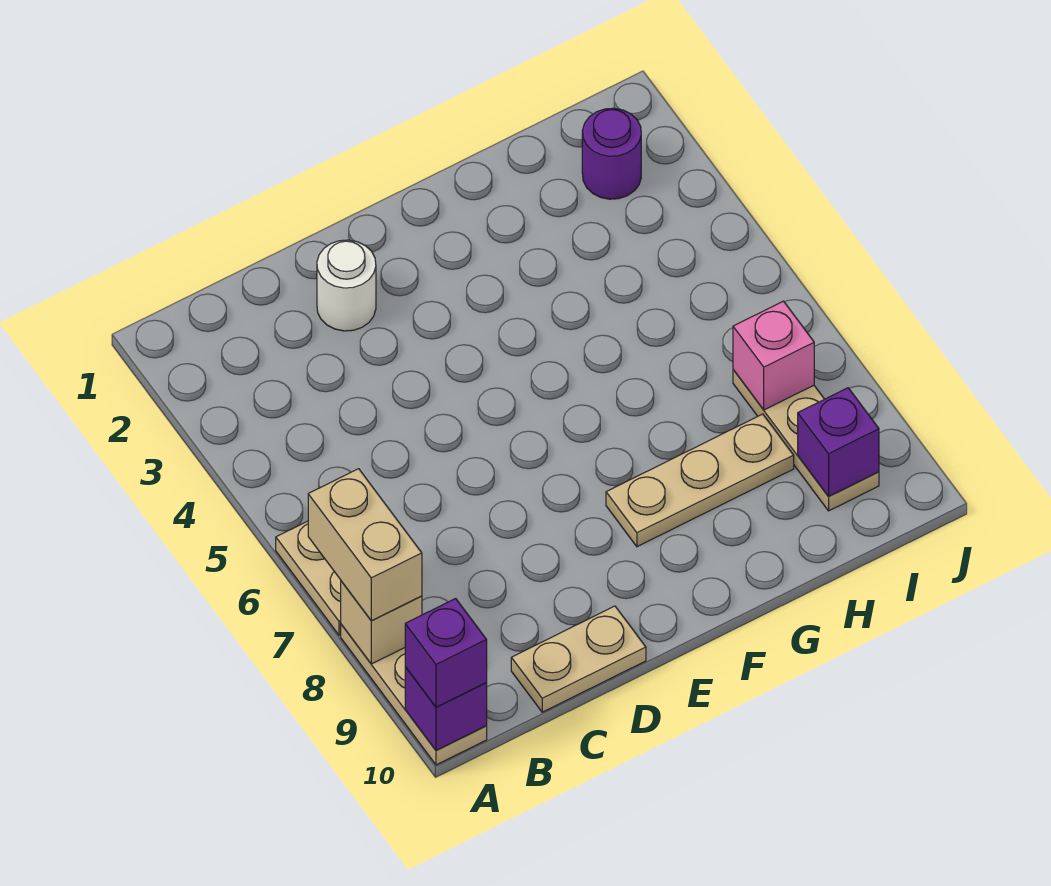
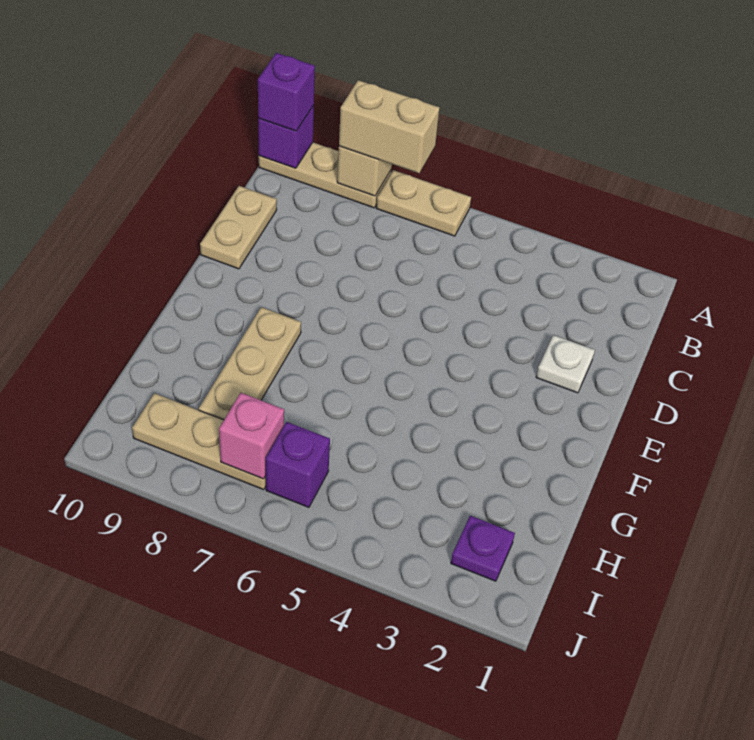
white 1x1 round brick [317,240,376,331] -> white 1x1 plate [536,335,595,393]
purple 1x1 round brick [582,108,641,199] -> purple 1x1 plate [451,516,515,581]
purple 1x1 brick [798,388,879,497] -> purple 1x1 brick moved to [266,422,330,507]

